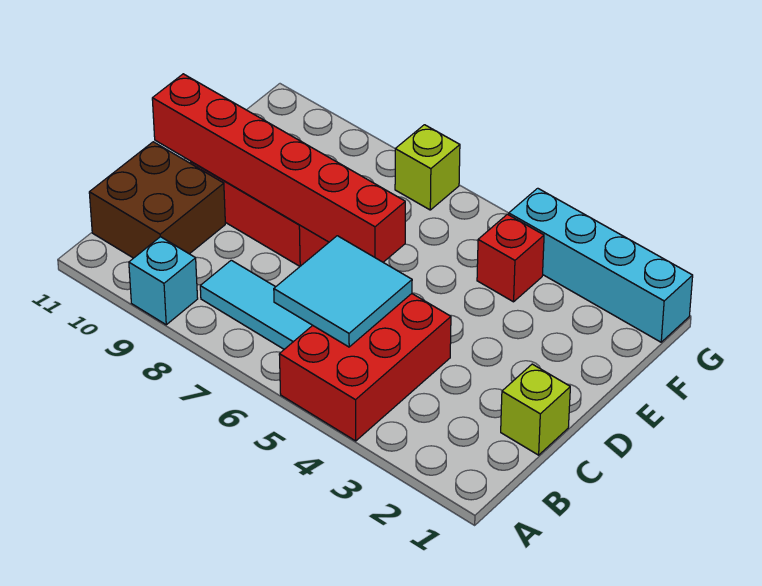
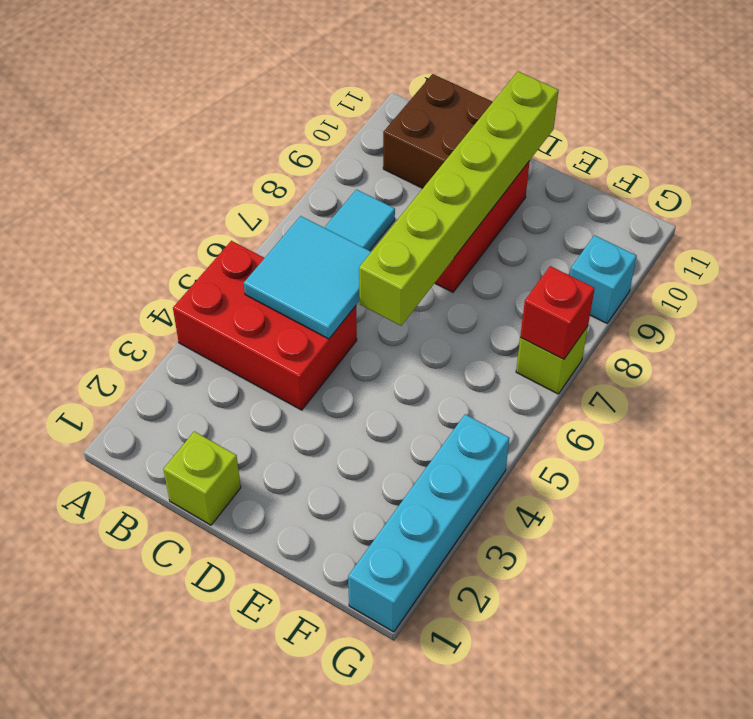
cyan 1x1 brick [129,237,198,325] -> cyan 1x1 brick moved to [570,235,637,323]
red 1x6 brick [152,74,405,262] -> lime 1x6 brick [359,72,559,326]
red 1x1 brick [477,214,544,302] -> red 1x1 brick moved to [520,266,595,359]

